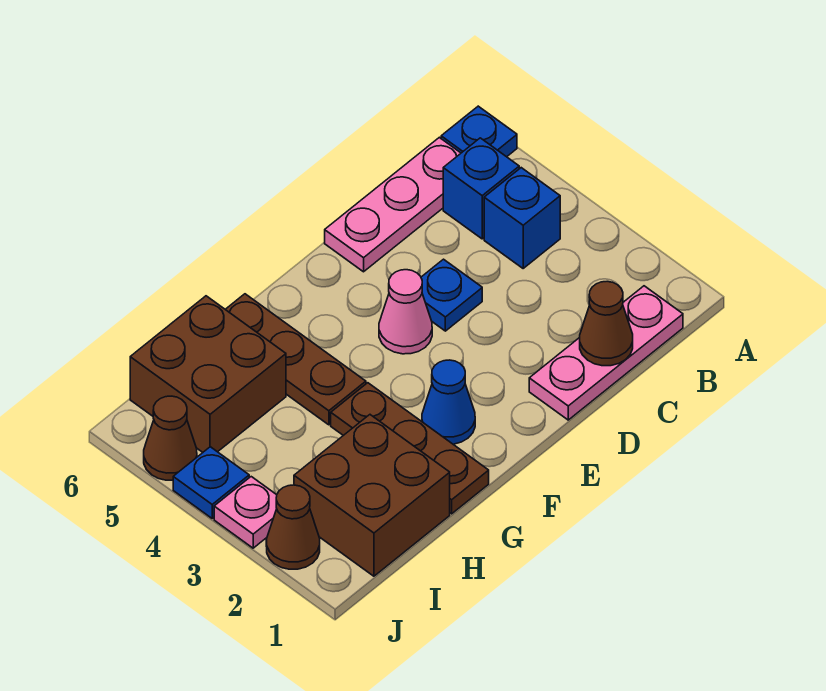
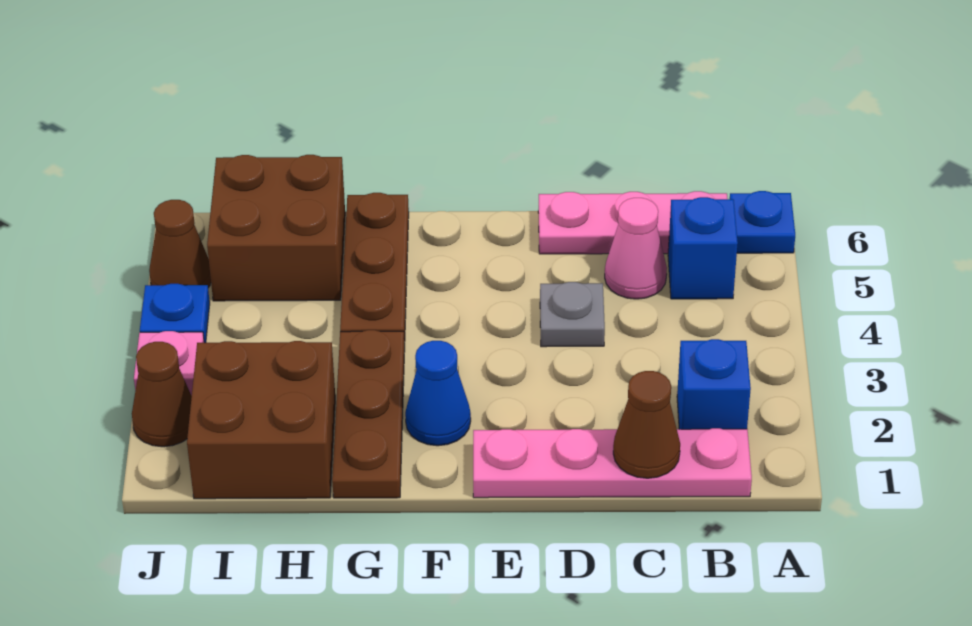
pink 1x3 plate [529,286,683,420] -> pink 1x4 plate [473,428,752,498]
blue 1x1 brick [484,168,560,268] -> blue 1x1 brick moved to [677,339,751,429]
blue 1x1 plate [421,259,482,331] -> grey 1x1 plate [540,282,605,347]
pink 1x1 cone [379,270,432,354] -> pink 1x1 cone moved to [605,198,667,299]

